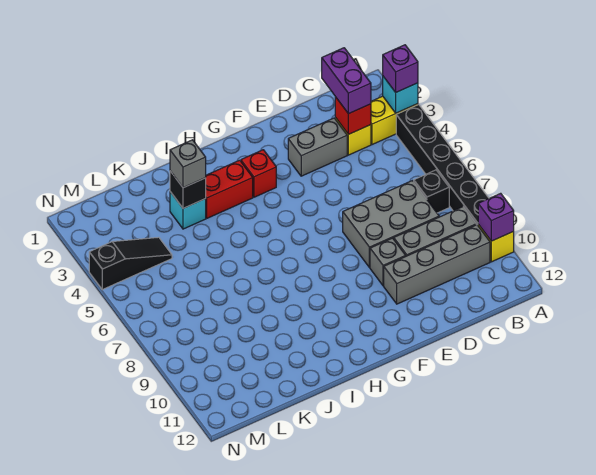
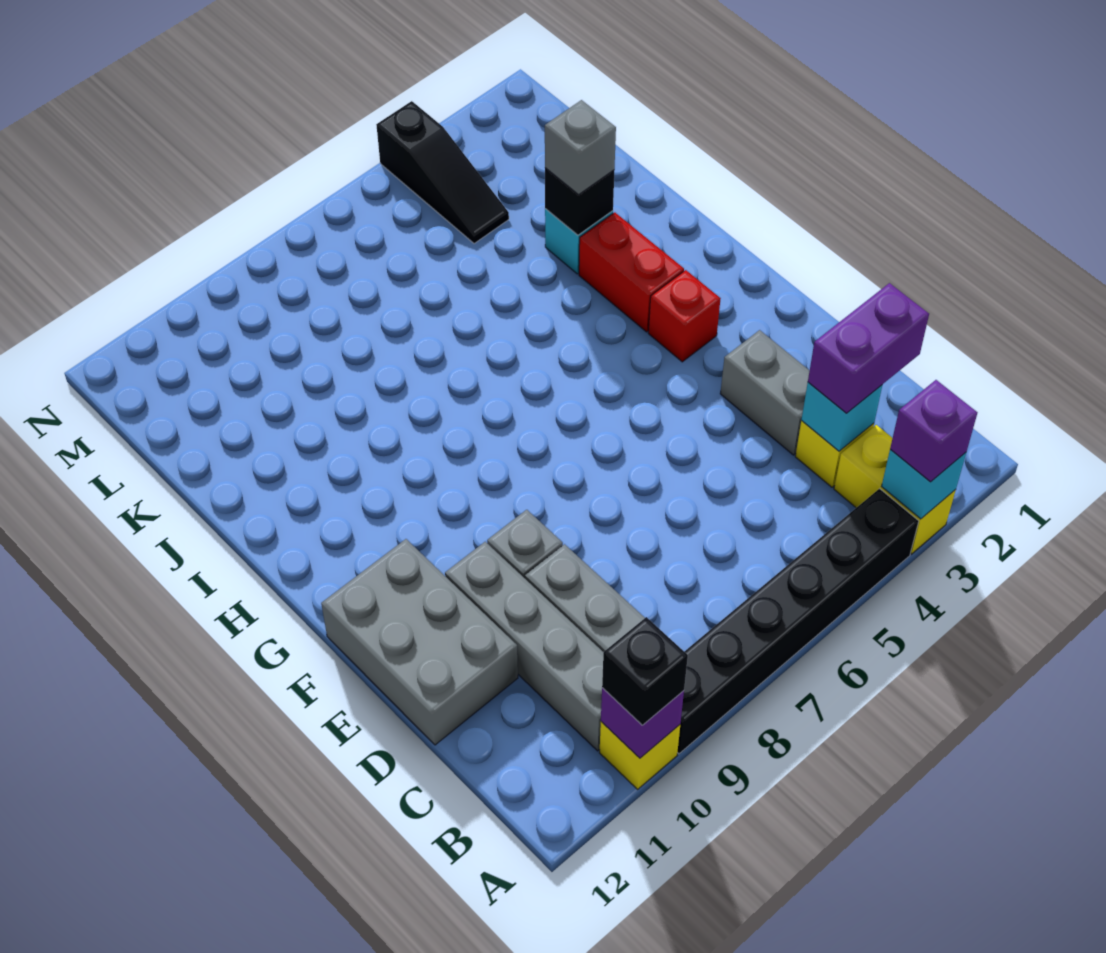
black 1x1 brick [414,170,449,213] -> black 1x1 brick moved to [602,617,688,725]
red 1x1 brick [335,97,371,135] -> cyan 1x1 brick [801,382,882,451]
grey 2x3 brick [343,181,439,268] -> grey 2x3 brick moved to [321,539,518,745]

